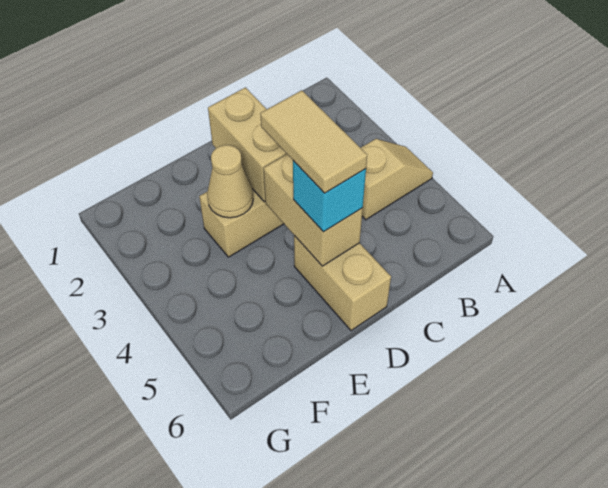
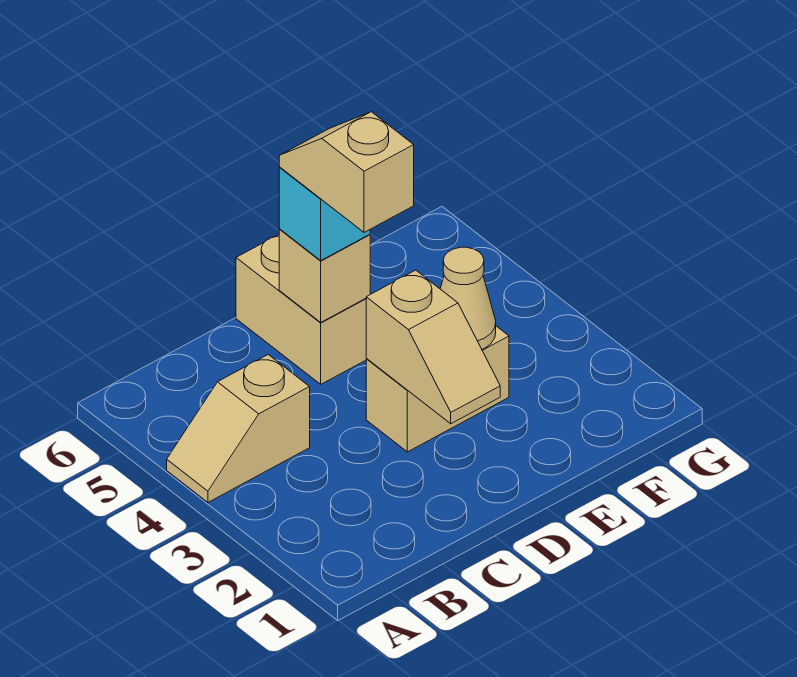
tan 1x2 brick [208,88,287,202] -> tan 1x2 slope [366,270,500,424]
tan 1x2 brick [264,154,363,266] -> tan 1x1 brick [279,230,370,322]
tan 1x2 tile [260,90,367,193] -> tan 1x2 slope [279,112,414,232]

